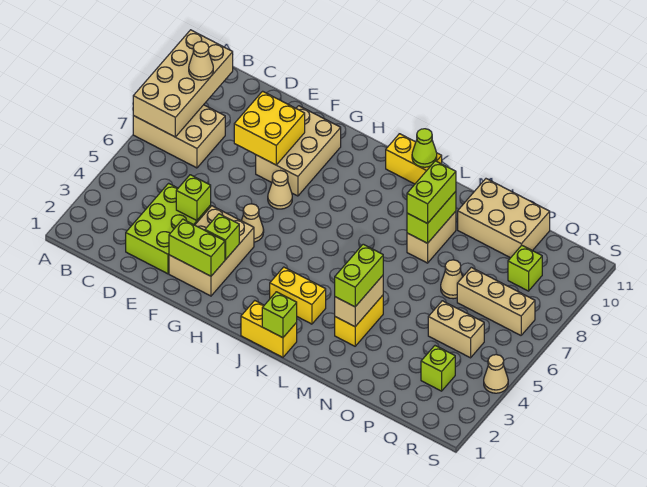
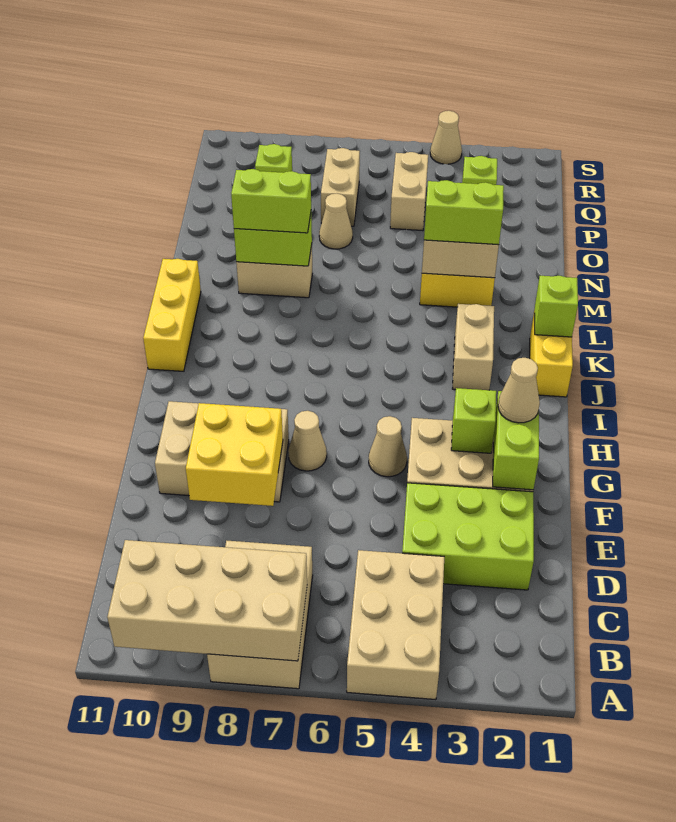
tan 1x1 cone [189,42,213,80] -> tan 1x1 cone moved to [498,358,540,423]
lime 1x1 brick [176,175,211,221] -> none
yellow 1x2 brick [270,267,326,324] -> tan 1x2 brick [452,304,494,390]
yellow 1x2 brick [386,134,442,184] -> yellow 1x3 brick [143,259,201,371]
lime 1x1 cone [412,129,437,167] -> none
tan 2x3 brick [458,179,550,258] -> tan 2x3 brick moved to [347,550,444,700]
tan 1x3 brick [457,267,535,335] -> tan 1x2 brick [321,148,360,226]

